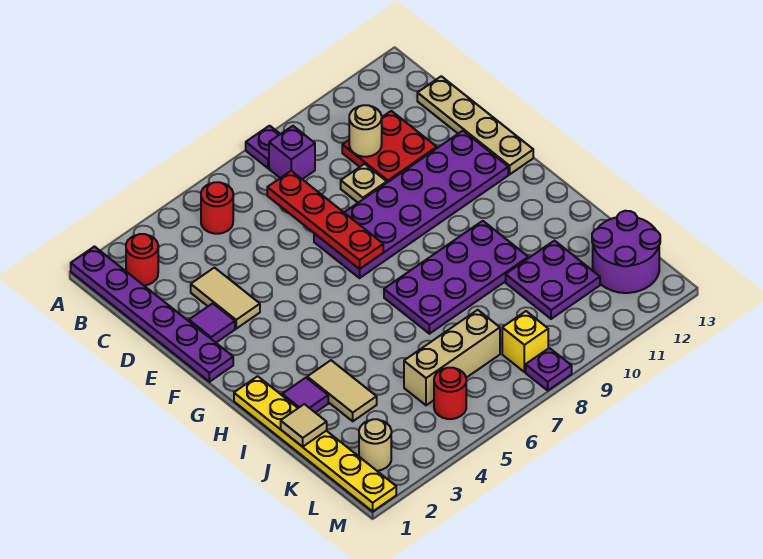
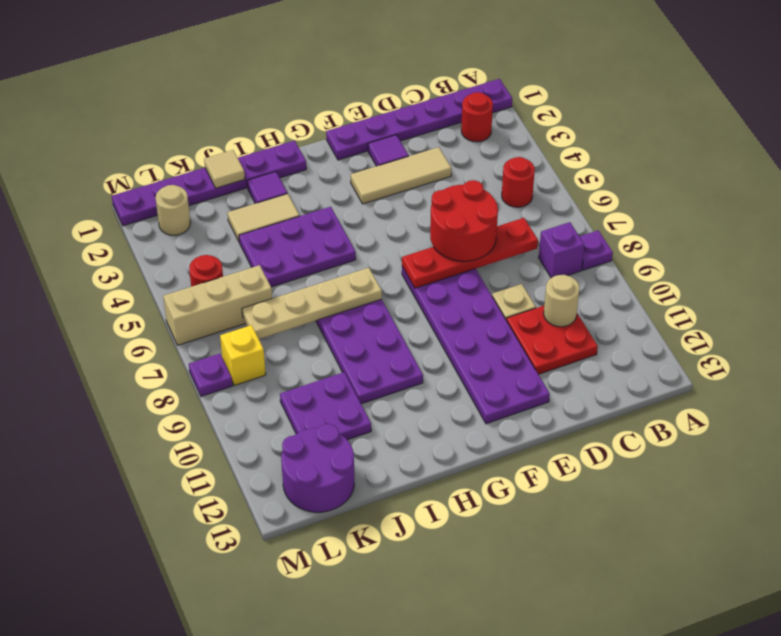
tan 1x4 plate [417,76,533,174] -> tan 1x4 plate moved to [242,268,382,339]
tan 1x2 tile [191,268,260,329] -> tan 1x3 tile [351,147,451,204]
none -> red 2x2 round brick [430,180,498,261]
yellow 1x6 plate [234,376,396,511] -> purple 1x6 plate [112,141,306,226]
none -> purple 2x3 plate [239,207,356,287]
tan 1x3 brick [404,310,500,405] -> tan 1x3 brick turned to [163,265,272,345]

